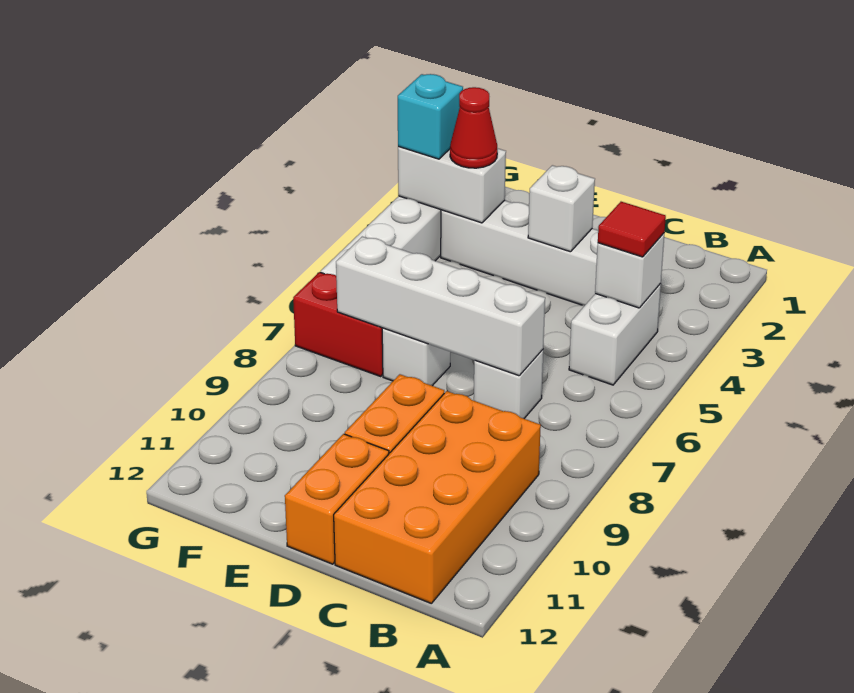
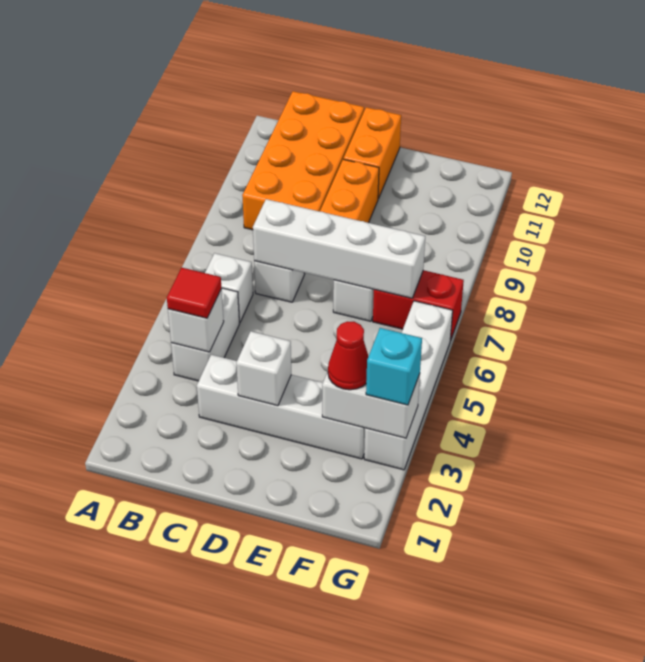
none -> white 1x1 brick [205,253,253,323]

